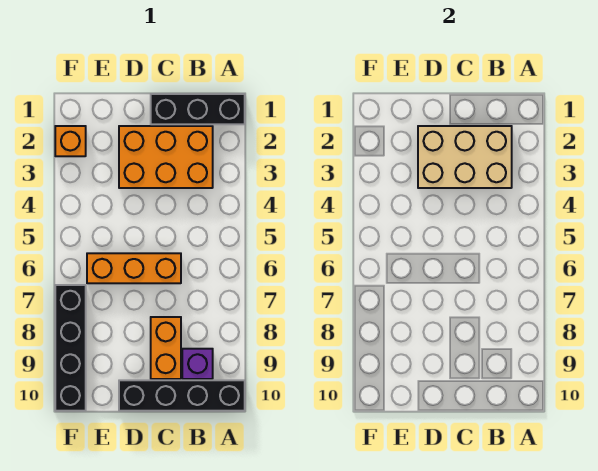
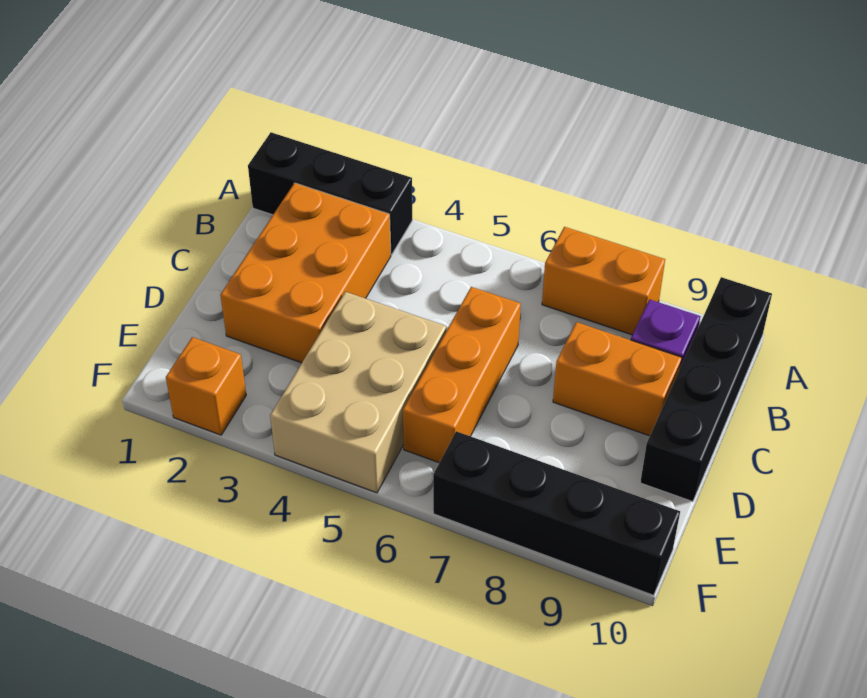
black 1x3 brick [151,94,245,124] -> black 1x3 brick turned to [248,132,412,255]
none -> orange 1x2 brick [542,227,665,335]
tan 2x3 brick [418,126,512,188] -> tan 2x3 brick moved to [270,292,446,493]

